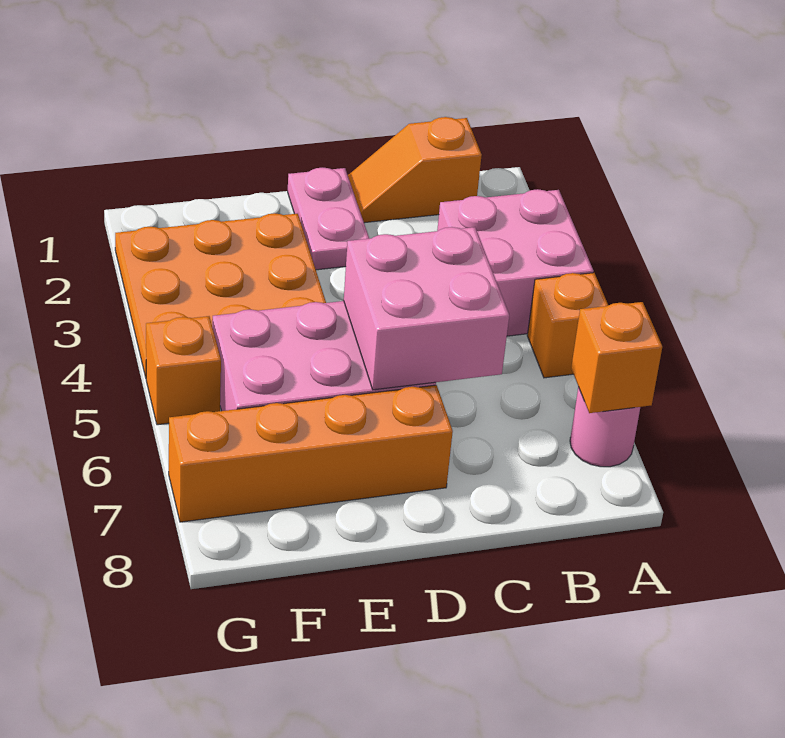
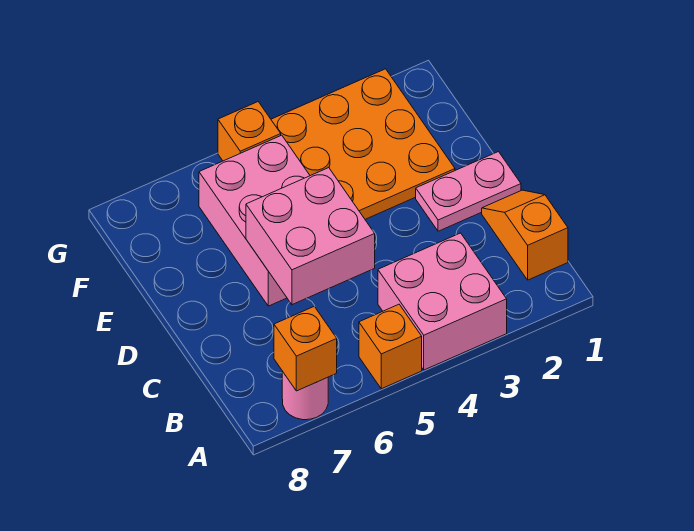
orange 1x4 brick [169,385,453,522] -> none

